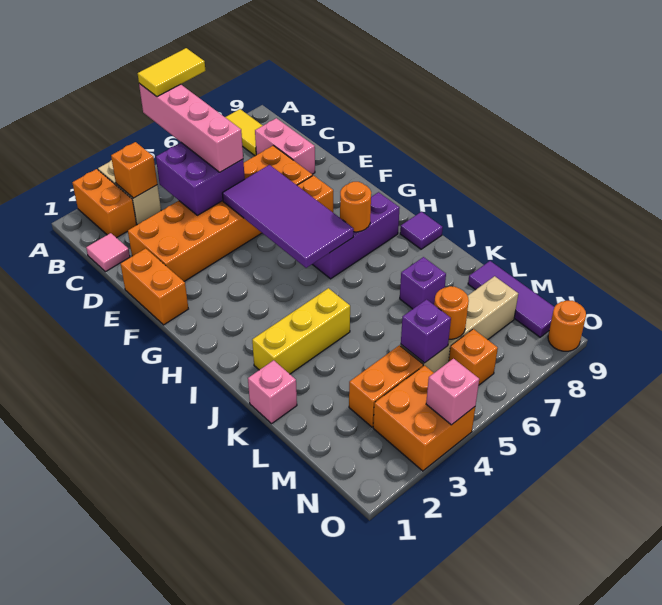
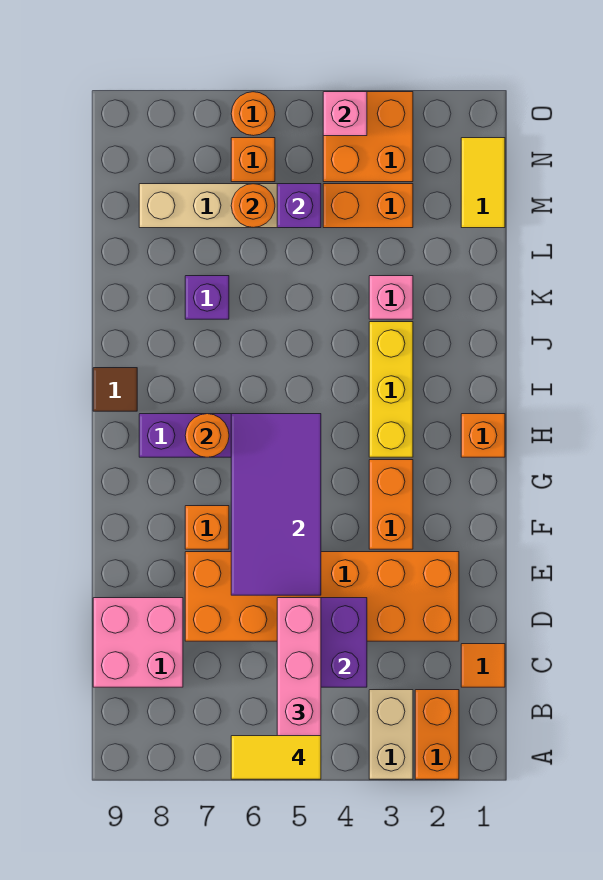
yellow 1x2 tile [225,109,263,156] -> yellow 1x2 tile moved to [461,138,505,228]
orange 1x1 brick [111,142,157,198] -> orange 1x1 brick moved to [461,414,505,457]
pink 1x1 tile [86,233,130,272] -> orange 1x1 tile [461,644,505,687]
pink 1x2 brick [255,118,315,174] -> pink 2x2 brick [93,598,183,687]
orange 1x2 brick [121,248,188,325] -> orange 1x2 brick moved to [369,460,413,549]
purple 1x1 tile [400,212,443,249] -> brown 1x1 tile [93,368,137,411]
yellow 1x3 brick [252,288,350,374] -> yellow 1x3 brick turned to [369,322,413,457]
pink 1x1 brick [248,360,297,423] -> pink 1x1 brick moved to [369,276,413,319]
purple 1x3 tile [468,261,554,337] -> none
orange 1x1 round brick [548,301,586,351] -> orange 1x1 round brick moved to [231,92,275,136]

